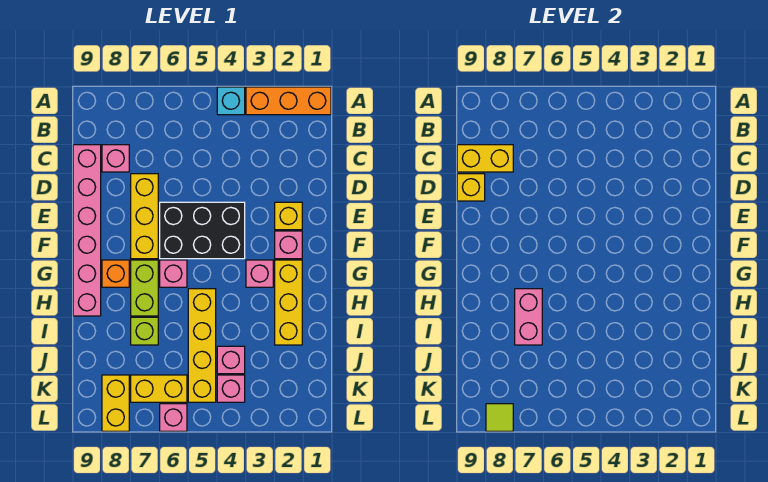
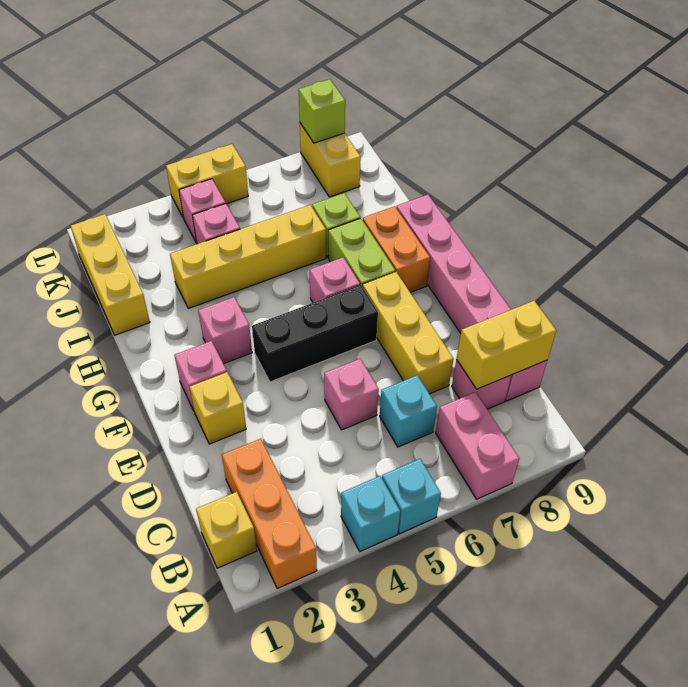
orange 1x3 brick [246,87,331,115] -> orange 1x3 brick turned to [222,439,317,589]
none -> cyan 1x1 brick [382,459,441,534]
none -> cyan 1x1 brick [380,375,437,447]
yellow 1x1 brick [457,174,485,201] -> yellow 1x1 brick moved to [196,492,257,568]
black 2x3 brick [160,202,245,259] -> black 1x3 brick [252,285,378,382]
yellow 1x3 brick [275,260,302,345] -> yellow 1x3 brick moved to [71,214,150,335]
orange 1x1 brick [102,260,129,287] -> orange 1x2 brick [363,206,430,293]
yellow 1x4 brick [188,289,216,402] -> yellow 1x4 brick turned to [170,205,326,309]
pink 1x2 brick [515,289,542,345] -> pink 1x2 brick moved to [436,392,519,499]
yellow 1x2 brick [131,375,187,402] -> yellow 1x2 brick moved to [166,144,248,218]
pink 1x1 brick [160,404,187,431] -> pink 1x1 brick moved to [324,359,379,430]
lime 1x1 tile [486,404,513,431] -> lime 1x1 brick [299,79,345,143]

